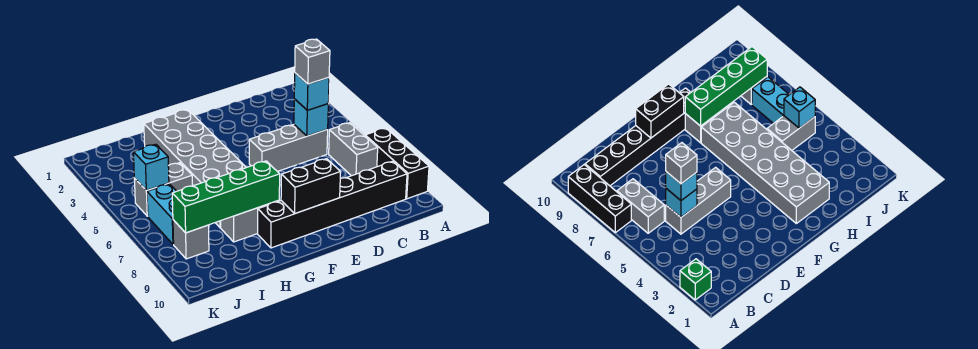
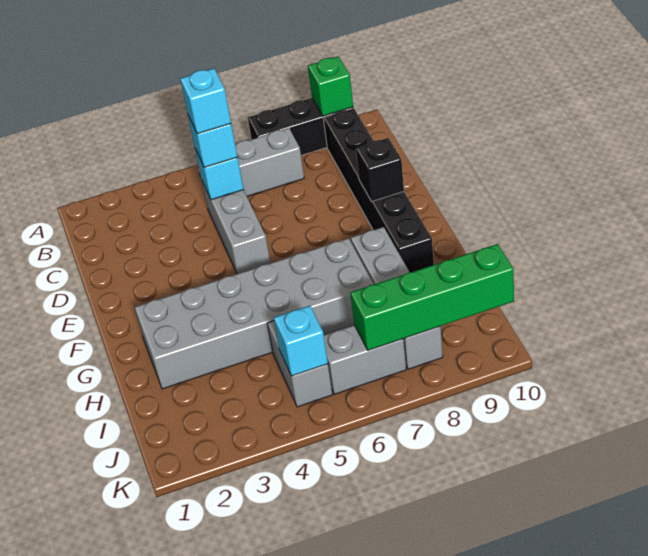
green 1x1 brick [680,259,711,300] -> green 1x1 brick moved to [308,56,353,116]
grey 1x1 brick [295,39,330,84] -> cyan 1x1 brick [180,68,231,134]
black 1x2 brick [281,159,341,213] -> black 1x1 brick [356,138,404,202]
green 1x4 brick [172,161,280,233] -> green 1x4 brick turned to [350,244,514,350]
cyan 1x2 brick [147,184,176,244] -> grey 1x2 brick [324,325,406,394]

